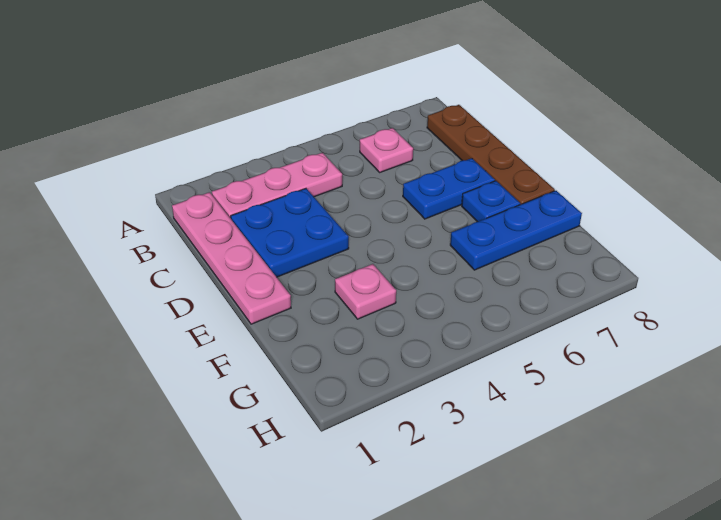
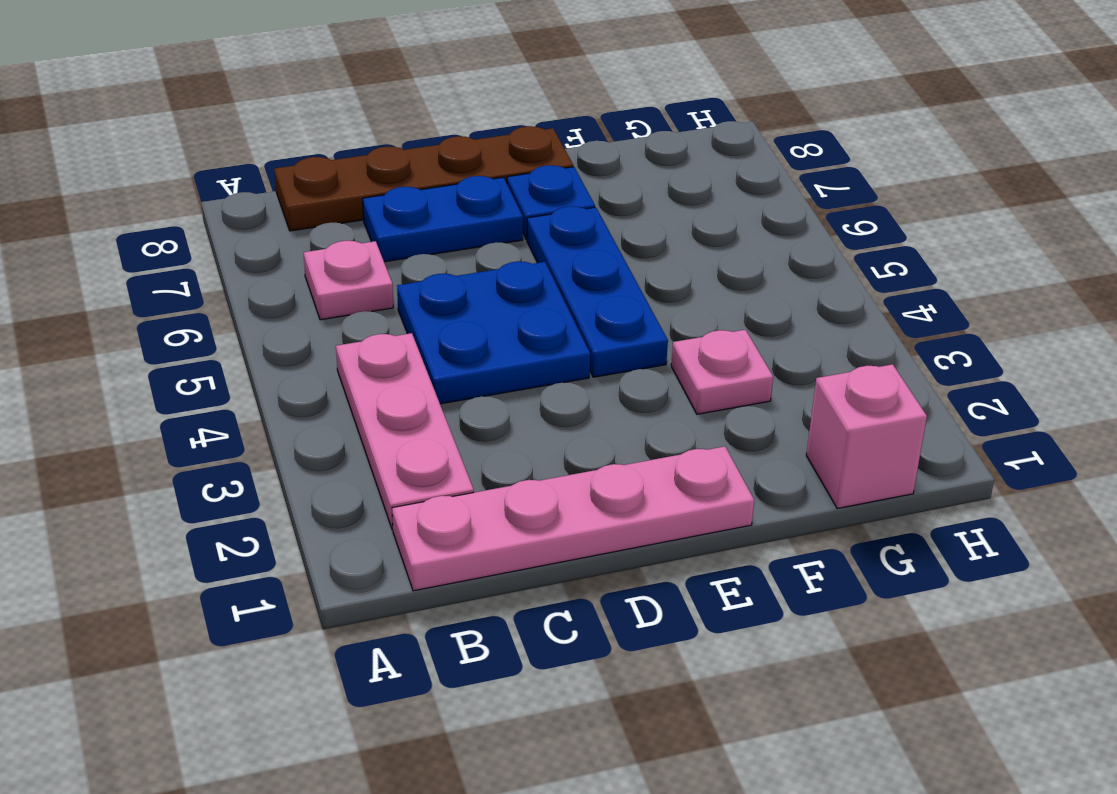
blue 2x2 plate [231,189,349,277] -> blue 2x2 plate moved to [397,261,590,404]
blue 1x2 plate [403,158,495,219] -> blue 1x2 plate turned to [363,176,523,262]
blue 1x3 plate [450,191,582,270] -> blue 1x3 plate moved to [527,206,668,377]
none -> pink 1x1 brick [806,364,927,509]

